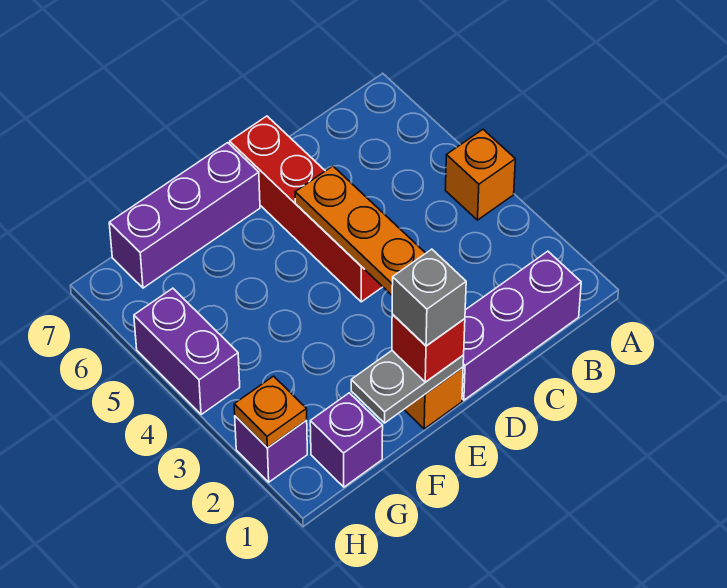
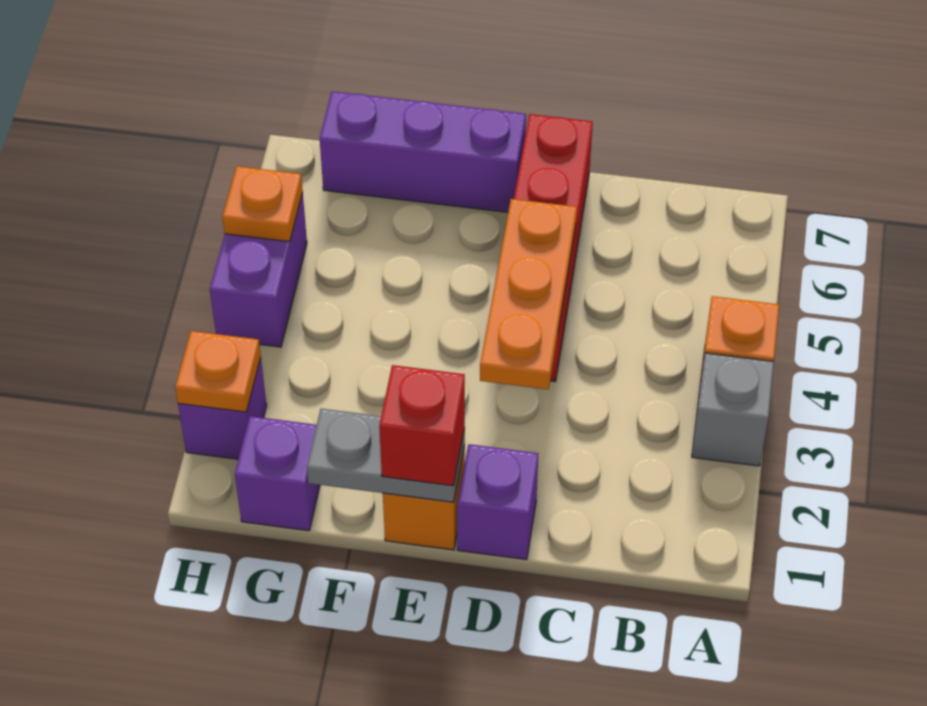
purple 1x3 brick [462,251,581,400] -> purple 1x1 brick [457,444,538,560]
grey 1x1 brick [392,249,466,346] -> grey 1x1 brick moved to [692,353,774,466]
none -> orange 1x1 plate [223,166,303,242]

